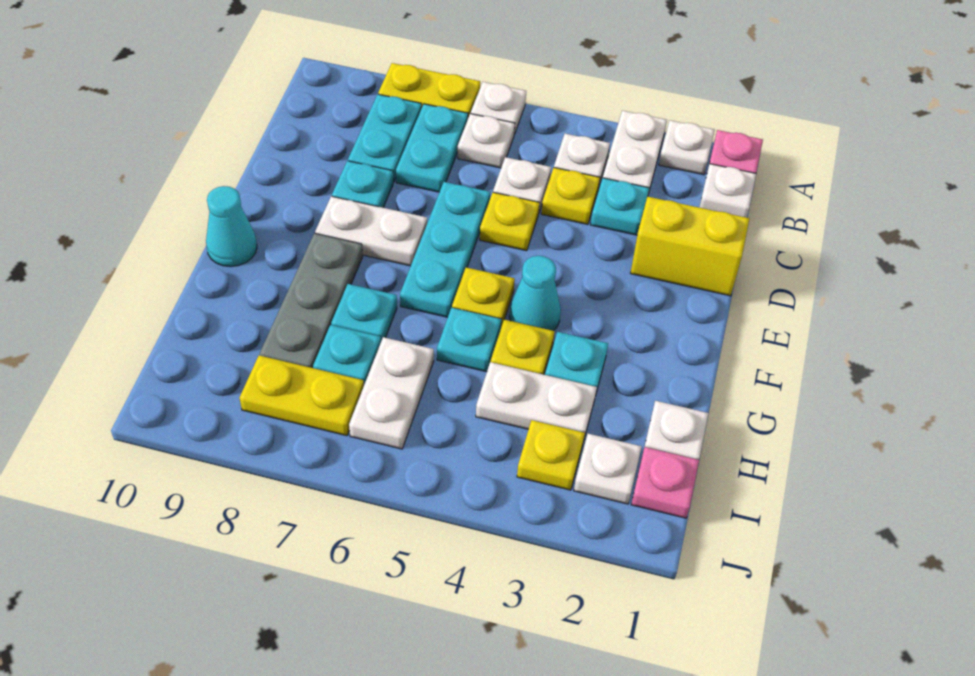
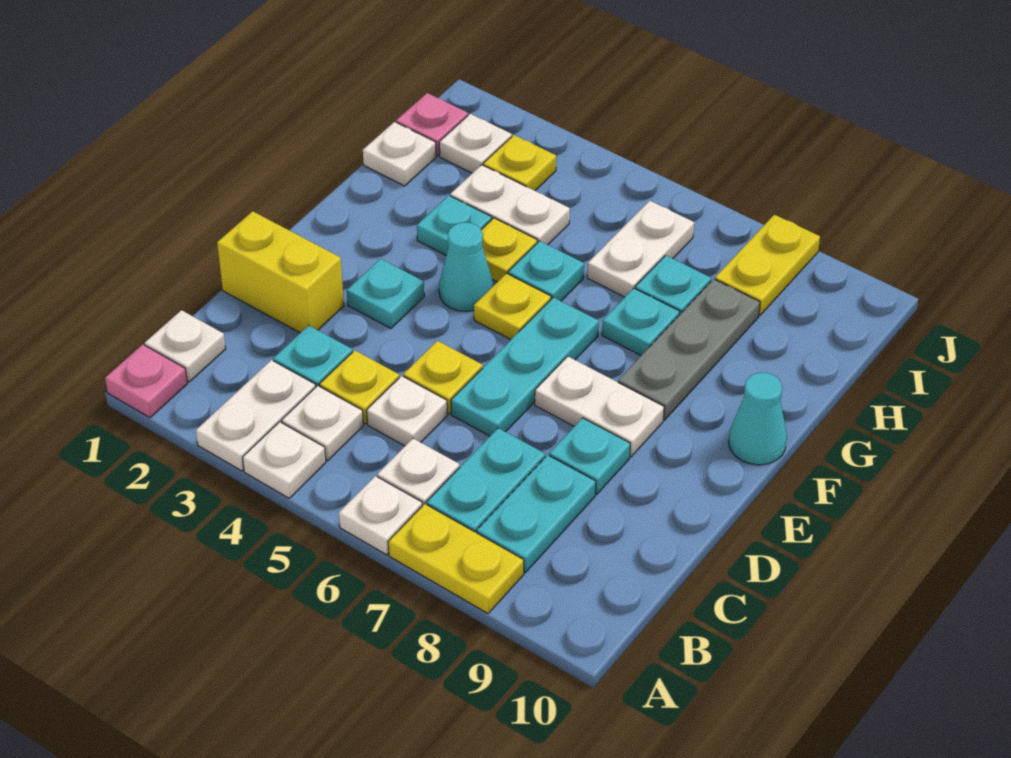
white 1x1 plate [659,120,715,175] -> white 1x1 plate moved to [243,422,326,498]
none -> cyan 1x1 plate [347,259,424,328]
yellow 1x2 plate [239,355,364,436] -> yellow 1x2 plate turned to [715,215,820,316]

